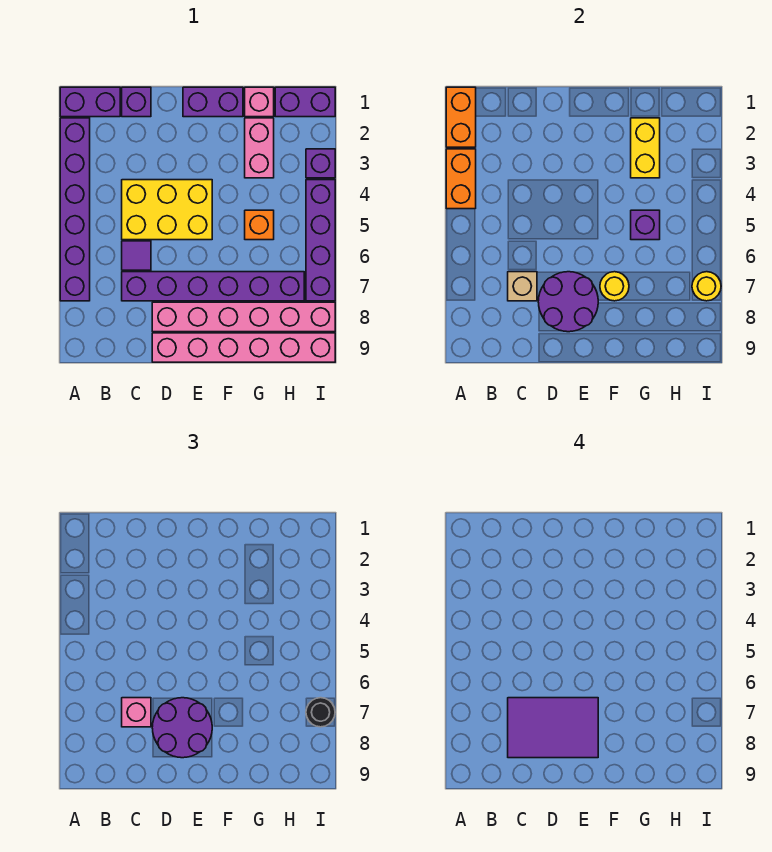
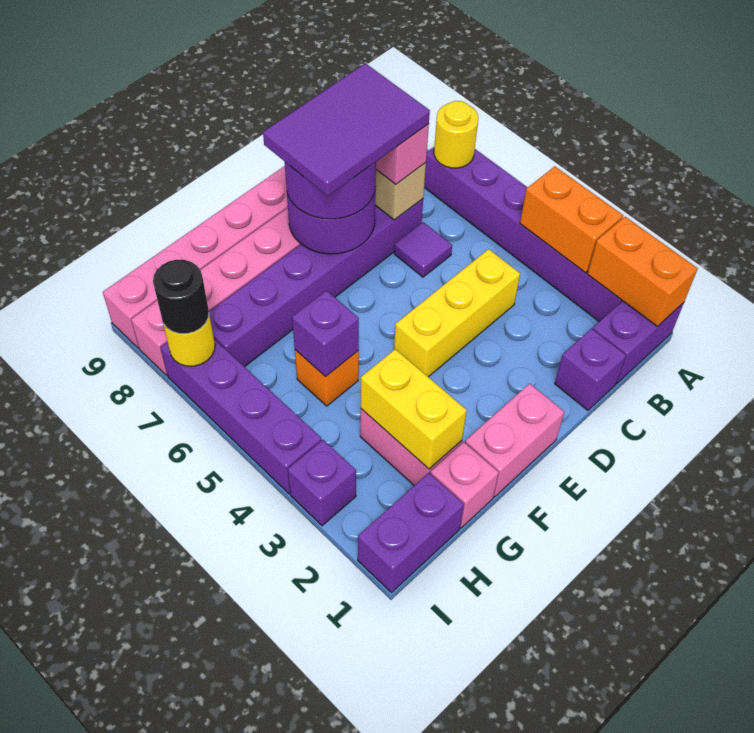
yellow 2x3 brick [122,180,212,240] -> yellow 1x3 brick [394,249,520,377]
purple 1x2 brick [183,87,243,117] -> pink 1x2 brick [465,384,564,497]
yellow 1x1 round brick [600,272,629,301] -> yellow 1x1 round brick moved to [434,101,478,168]

